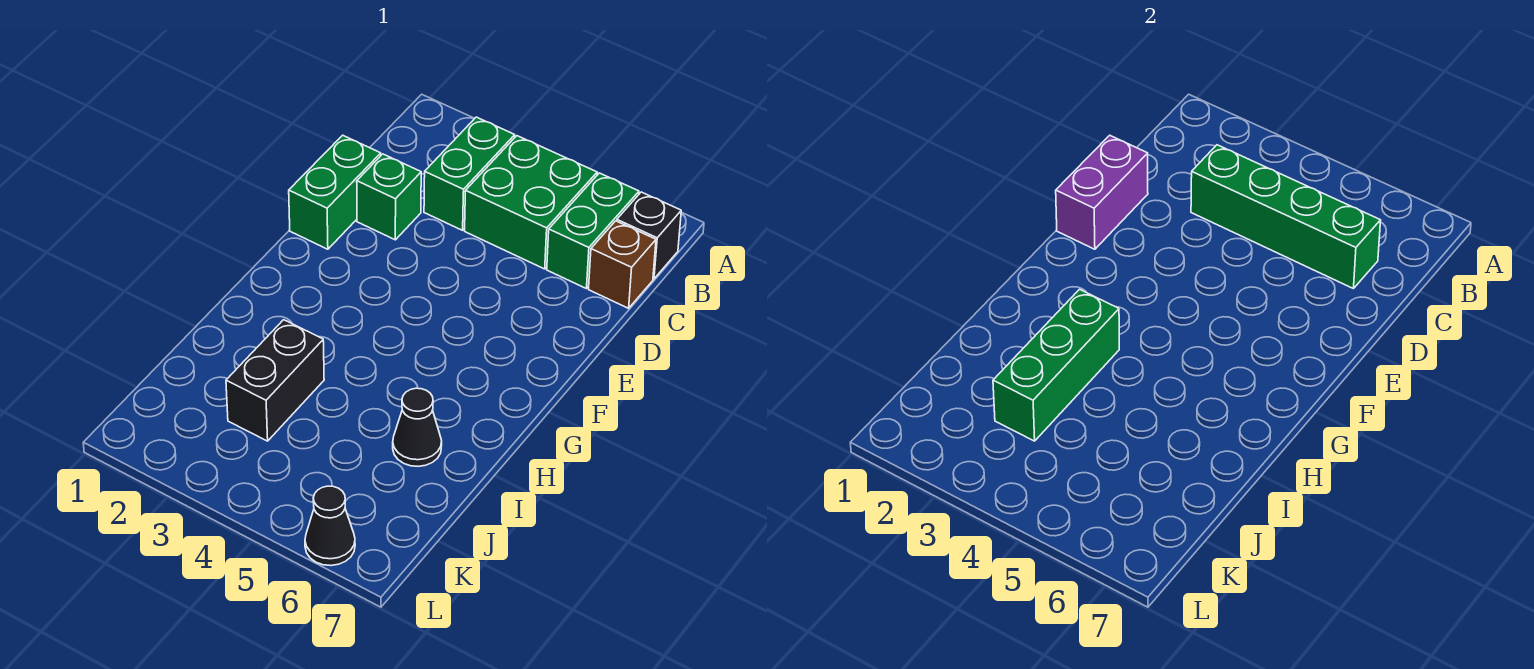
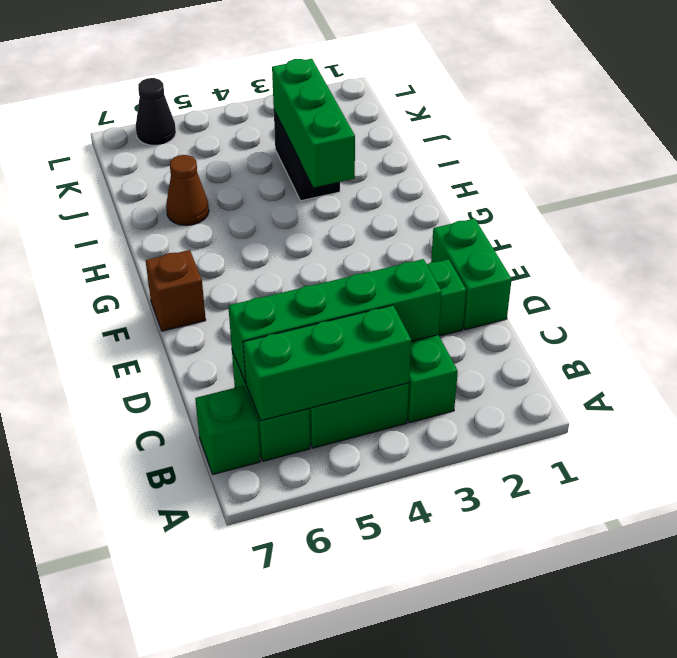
none -> green 1x3 brick [243,305,411,421]
black 1x1 brick [617,192,681,279] -> green 1x1 brick [195,386,260,474]
brown 1x1 brick [589,221,656,308] -> brown 1x1 brick moved to [145,250,206,331]
purple 1x2 brick [1056,135,1148,249] -> none
black 1x1 cone [393,388,442,466] -> brown 1x1 cone [166,155,209,225]

